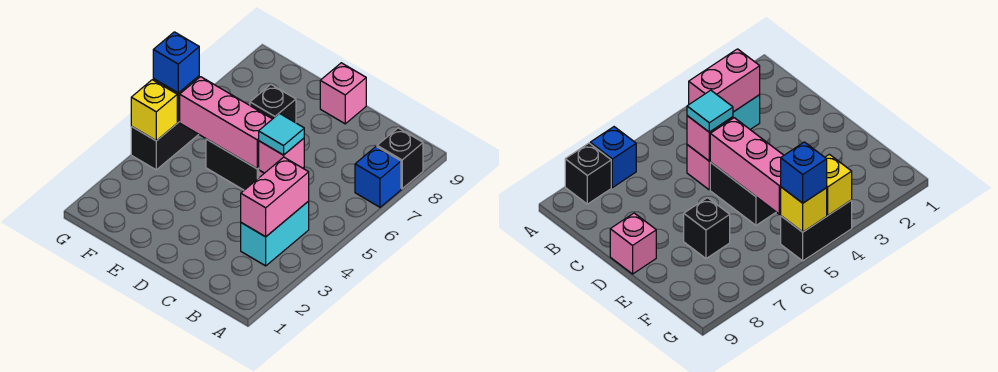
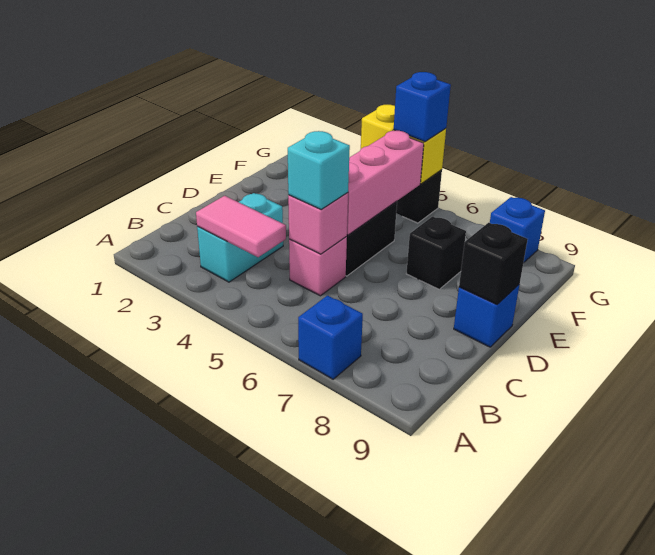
black 1x1 brick [377,128,423,189] -> black 1x1 brick moved to [459,223,528,304]
cyan 1x2 brick [241,201,309,266] -> cyan 1x2 brick turned to [197,193,283,282]
pink 1x2 brick [241,157,309,237] -> pink 1x2 tile [196,196,286,257]
cyan 1x1 tile [259,114,304,155] -> cyan 1x1 brick [288,131,350,210]
pink 1x1 brick [320,63,366,124] -> blue 1x1 brick [454,284,520,347]
none -> blue 1x1 brick [490,197,545,262]

